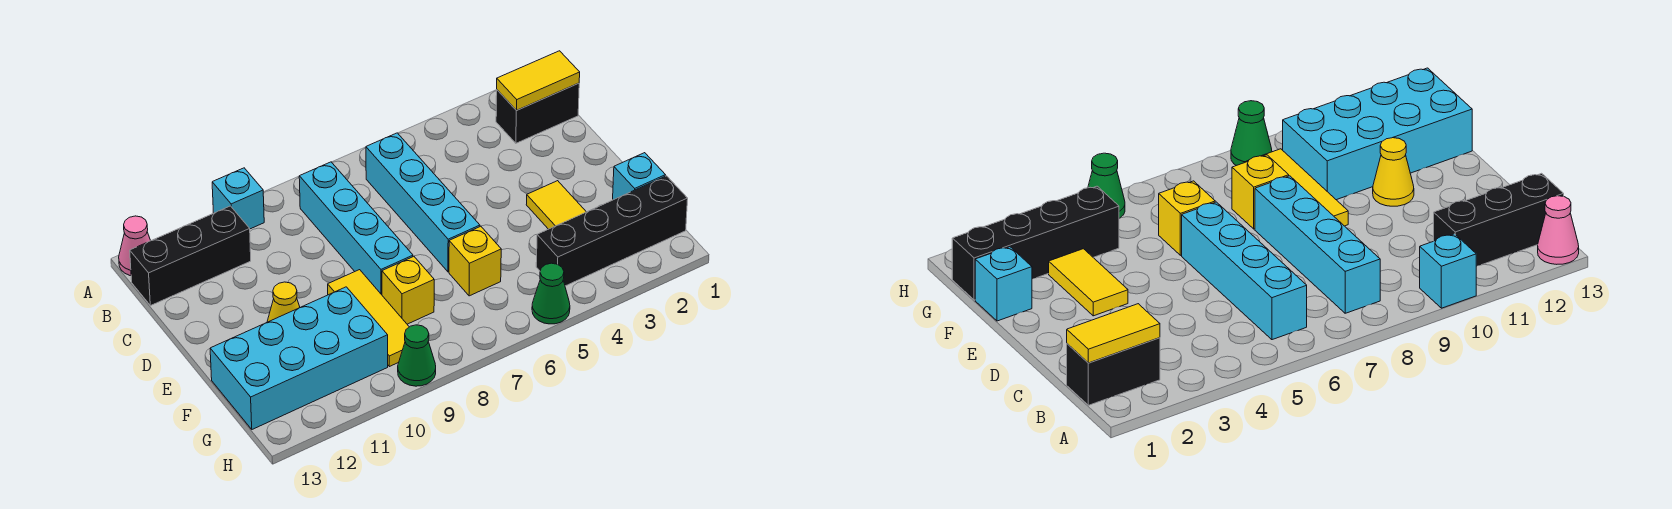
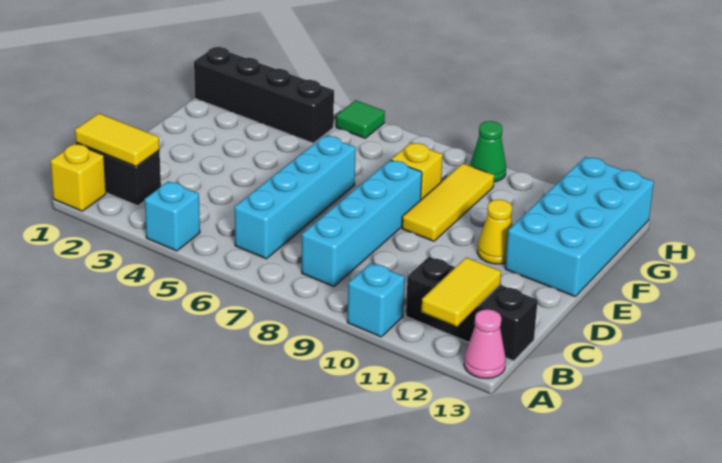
yellow 1x2 tile [526,181,586,229] -> yellow 1x2 tile moved to [421,257,501,326]
cyan 1x1 brick [613,153,665,200] -> cyan 1x1 brick moved to [145,181,200,251]
yellow 1x1 brick [449,226,501,296] -> yellow 1x1 brick moved to [50,144,106,211]
cyan 2x4 brick [210,287,388,429] -> cyan 2x4 brick turned to [505,157,654,296]
green 1x1 cone [532,263,570,324] -> green 1x1 tile [336,100,385,138]

